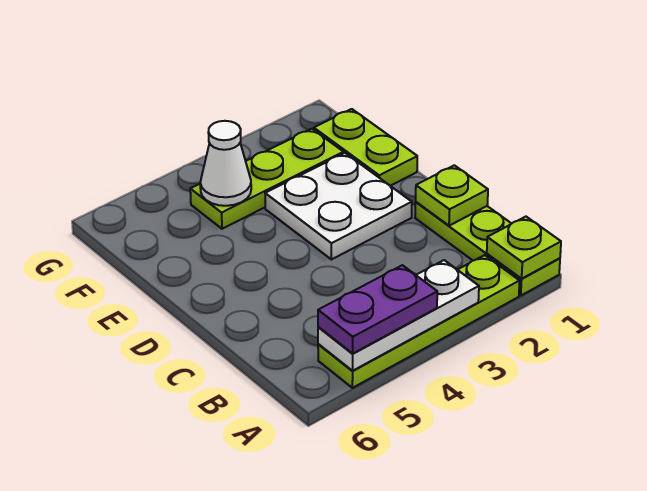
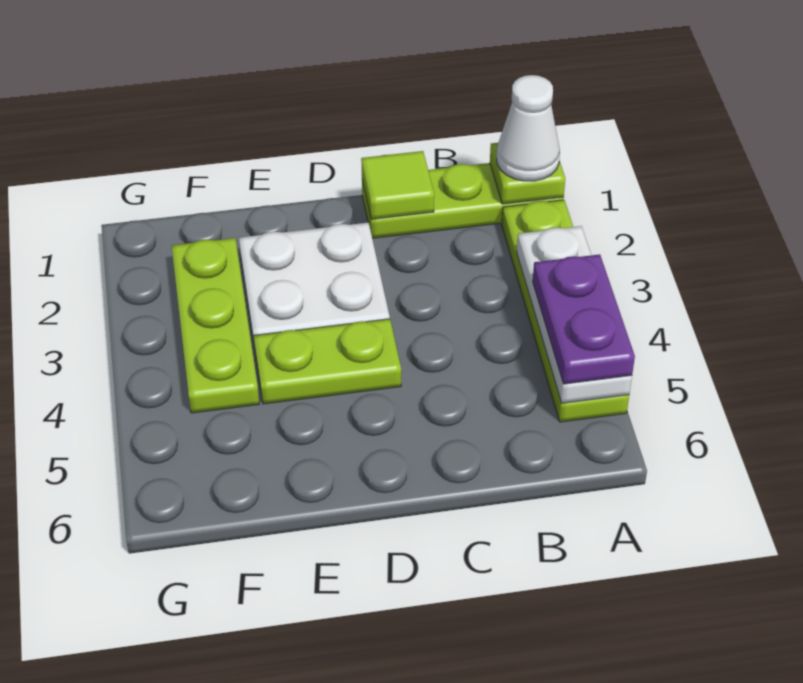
lime 1x1 plate [416,165,488,226] -> lime 1x1 tile [361,151,434,219]
lime 1x2 plate [314,109,417,186] -> lime 1x2 plate moved to [254,319,401,404]
white 1x1 cone [200,121,251,206] -> white 1x1 cone moved to [497,75,560,181]

